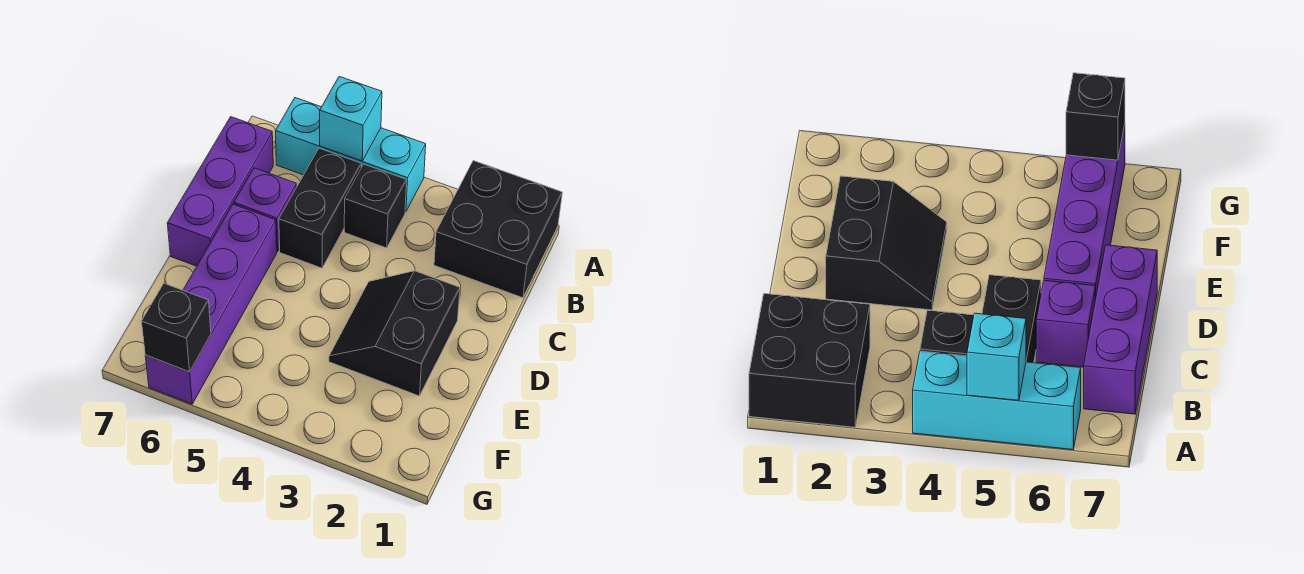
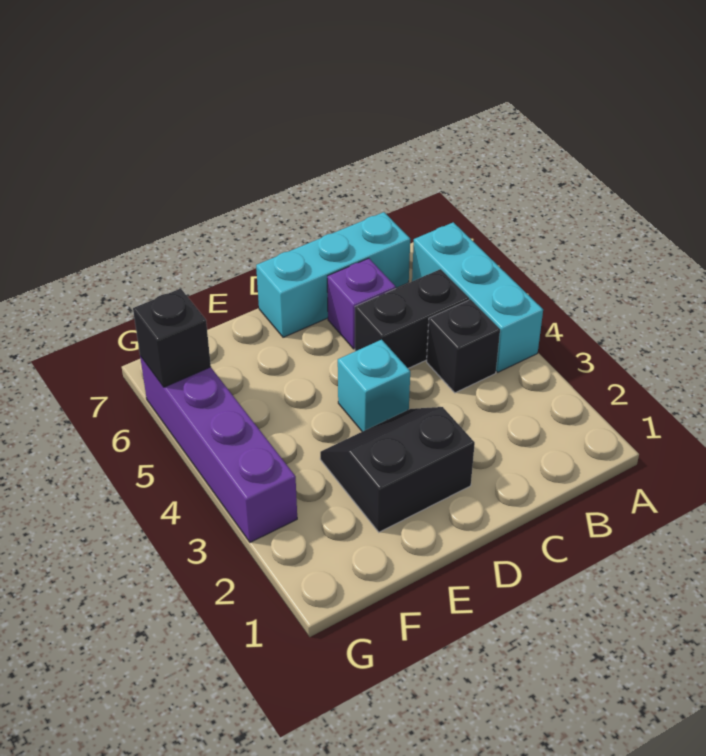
black 2x2 brick [434,161,562,298] -> none
cyan 1x1 brick [320,77,382,161] -> cyan 1x1 brick moved to [338,340,410,432]
purple 1x3 brick [167,117,273,266] -> cyan 1x3 brick [256,212,410,337]
purple 1x4 brick [145,204,277,404] -> purple 1x4 brick turned to [140,356,297,542]

